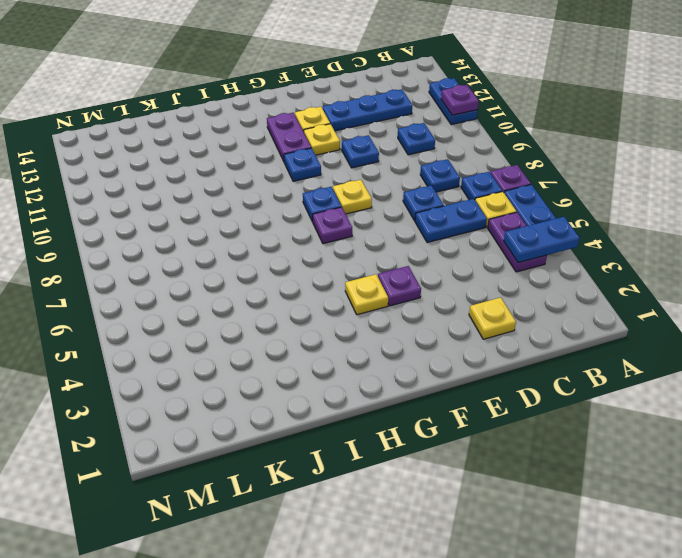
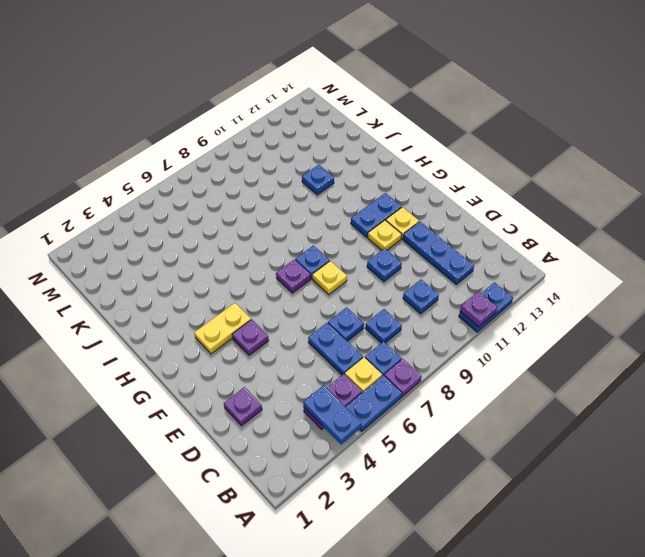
yellow 1x1 plate [469,297,516,339] -> purple 1x1 plate [224,387,262,426]
yellow 1x1 plate [345,274,388,315] -> yellow 1x2 plate [194,303,251,354]
blue 1x1 plate [284,148,321,181] -> blue 1x1 plate moved to [302,165,334,195]
purple 1x2 plate [267,113,311,161] -> blue 1x2 plate [351,193,402,237]

